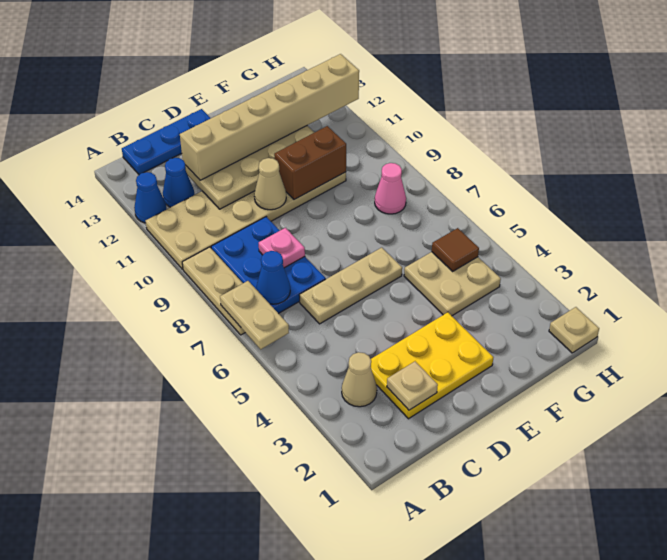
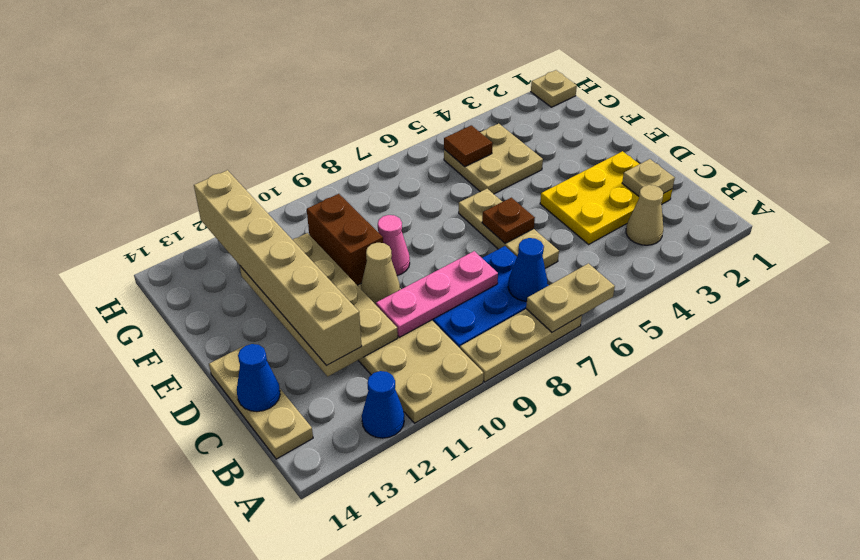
blue 1x1 cone [163,158,194,207] -> blue 1x1 cone moved to [237,344,280,412]
blue 1x3 plate [122,109,211,175] -> tan 1x3 plate [209,345,313,459]
yellow 2x3 plate [371,312,493,419] -> yellow 2x3 plate turned to [540,151,673,244]
pink 1x1 plate [259,228,305,268] -> pink 1x3 plate [376,251,498,337]
none -> brown 1x1 plate [482,198,535,243]
pink 1x1 cone [375,163,406,214] -> pink 1x1 cone moved to [378,215,410,275]

